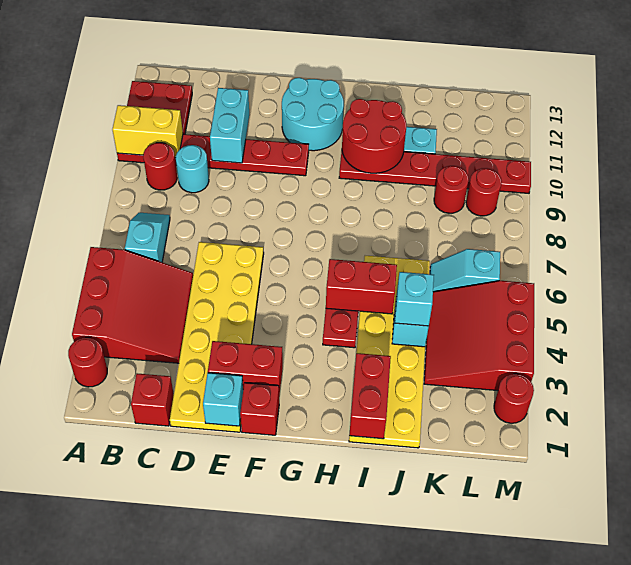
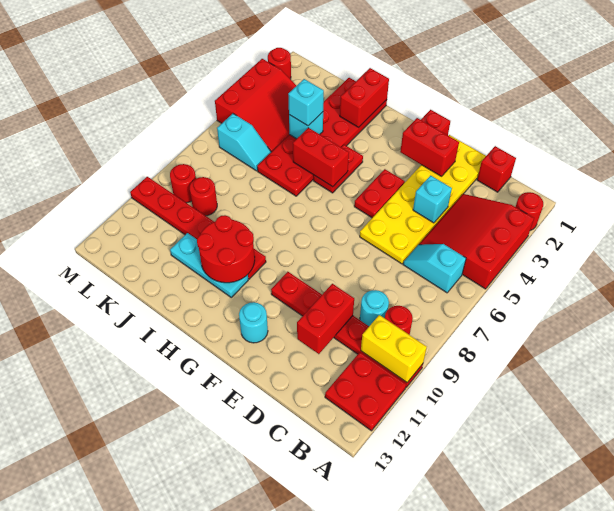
cyan 1x2 slope [125,213,170,262] -> cyan 1x2 slope turned to [403,244,466,293]
cyan 1x2 brick [210,88,249,163] -> red 1x2 brick [297,284,354,354]
cyan 1x1 brick [203,373,243,426] -> cyan 1x1 brick moved to [413,175,452,223]
none -> red 1x2 plate [354,169,405,218]
cyan 2x2 round brick [282,78,344,151] -> cyan 1x1 round brick [239,302,268,343]
yellow 2x6 plate [349,256,430,448] -> red 2x6 plate [257,78,387,196]

